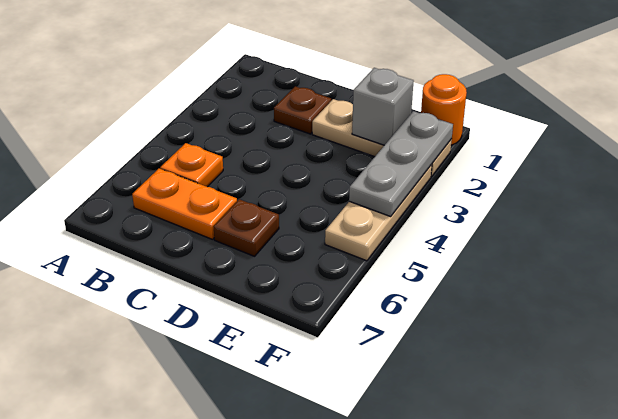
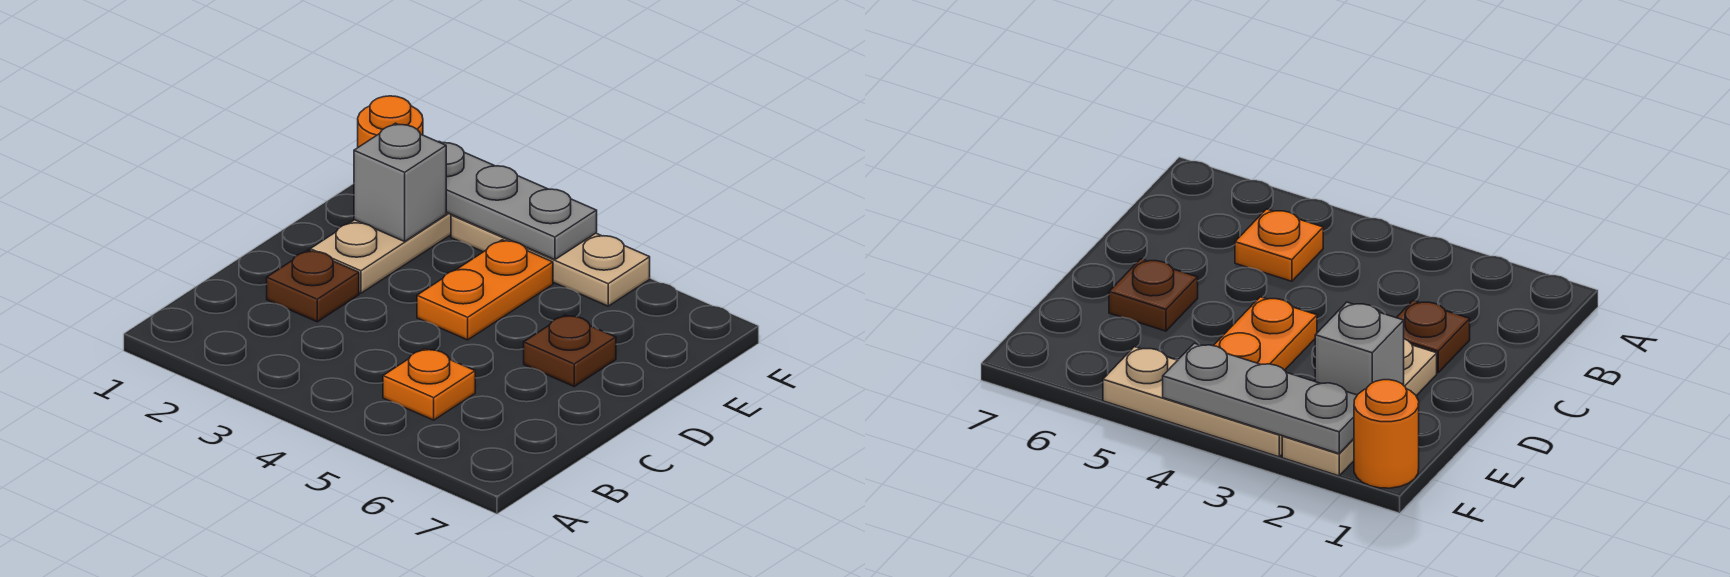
orange 1x2 plate [132,169,237,239] -> orange 1x2 plate moved to [417,240,553,340]

